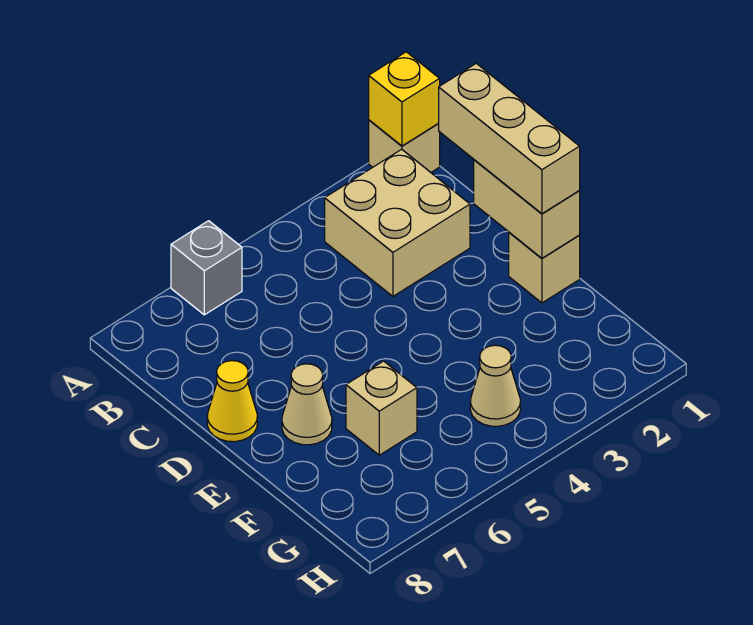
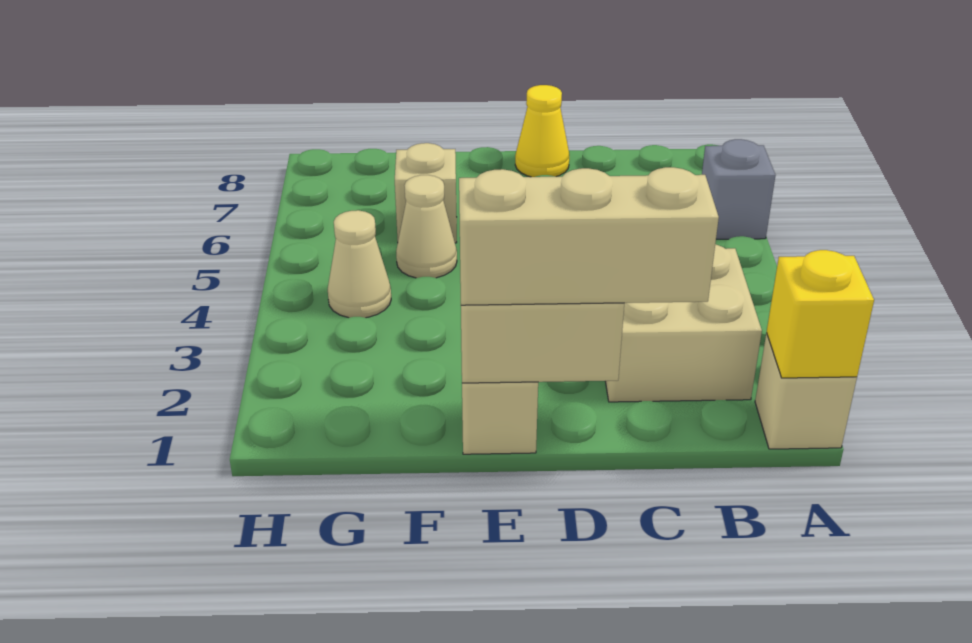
tan 1x1 cone [282,364,332,445] -> tan 1x1 cone moved to [396,175,457,278]

